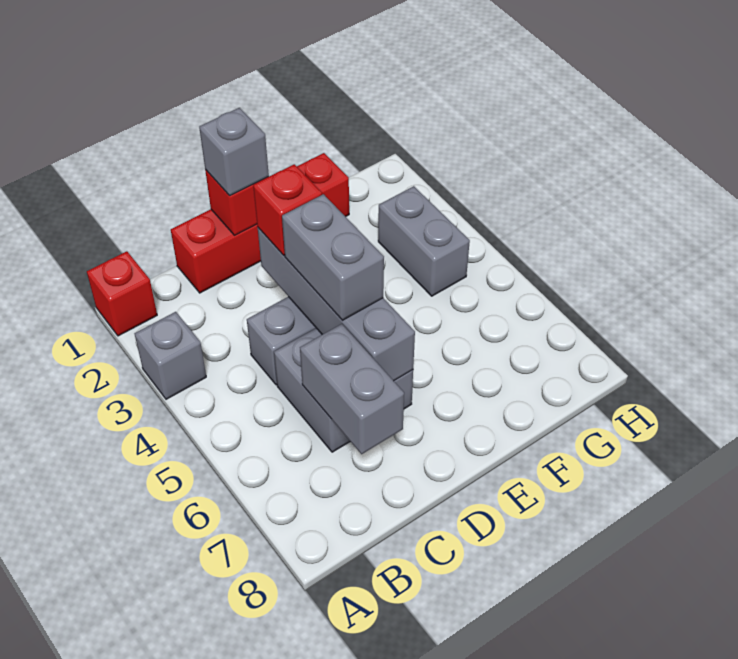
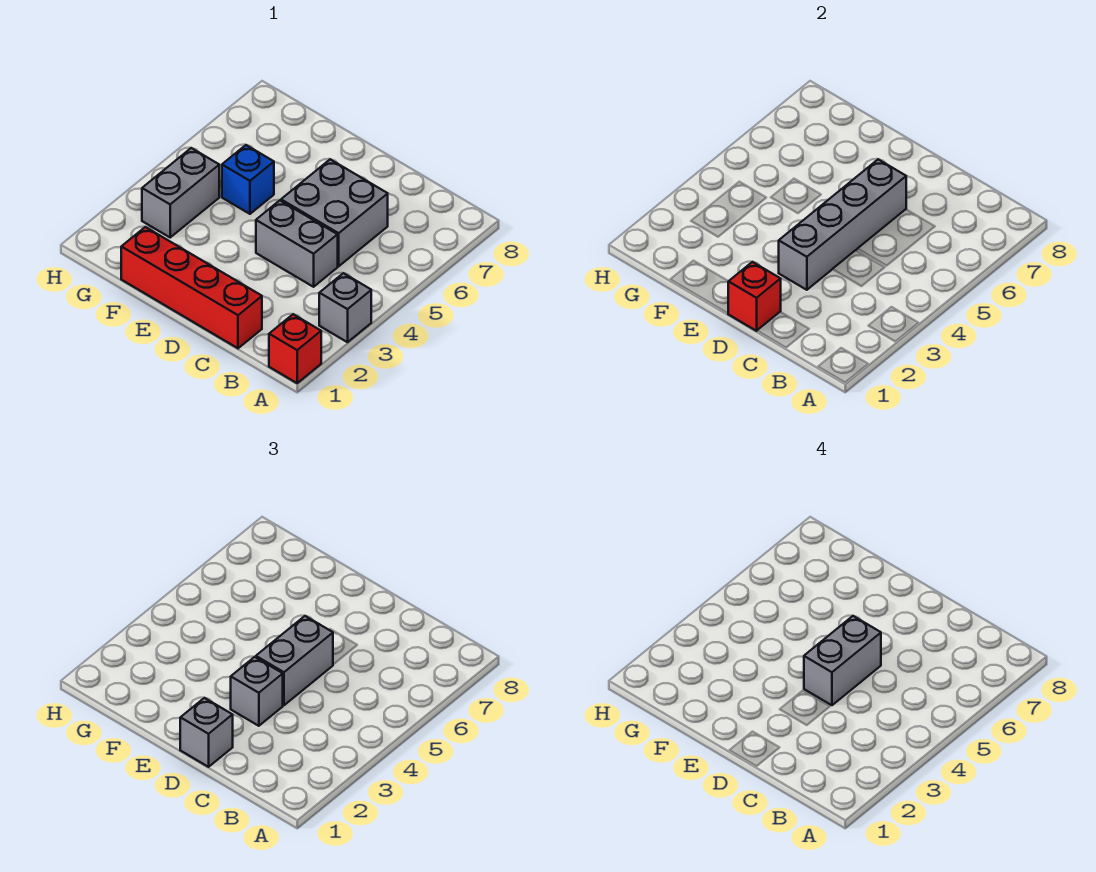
grey 1x2 brick [300,324,404,454] -> grey 1x2 brick moved to [804,616,881,705]
red 1x1 brick [253,164,322,255] -> grey 1x1 brick [231,657,283,726]
none -> blue 1x1 brick [222,145,274,214]

